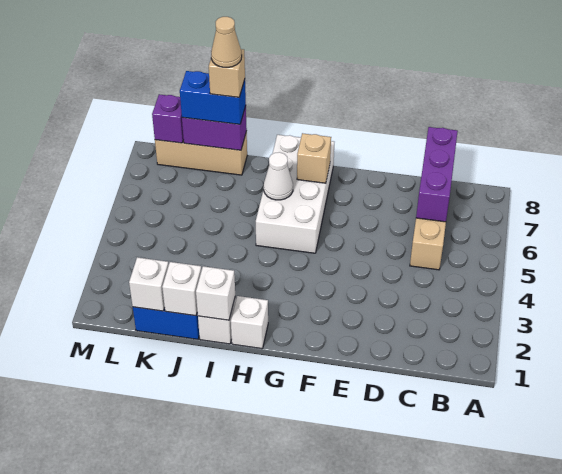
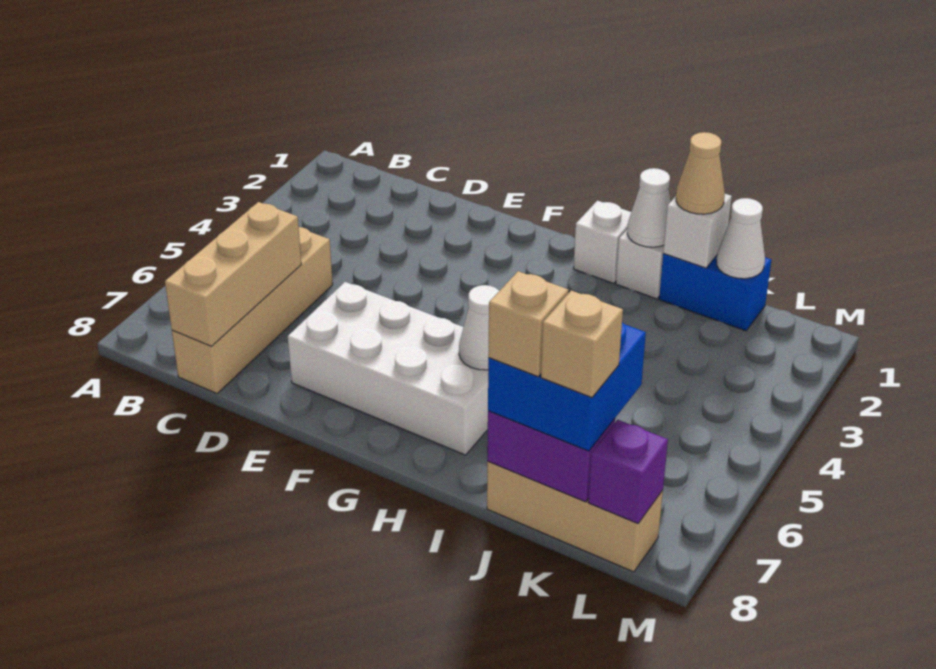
purple 1x3 brick [416,127,458,222] -> tan 1x3 brick [165,202,301,346]
white 2x4 brick [256,135,334,253] -> white 2x4 brick turned to [288,282,488,455]
tan 1x1 brick [297,133,331,183] -> tan 1x1 brick moved to [541,291,623,398]
white 1x1 brick [196,266,235,320] -> white 1x1 cone [627,168,670,247]
blue 1x2 brick [180,71,246,124] -> blue 2x2 brick [488,322,646,451]
tan 1x1 cone [211,17,242,67] -> tan 1x1 cone moved to [676,132,725,214]
white 1x1 brick [129,257,169,311] -> white 1x1 cone [716,198,765,279]

